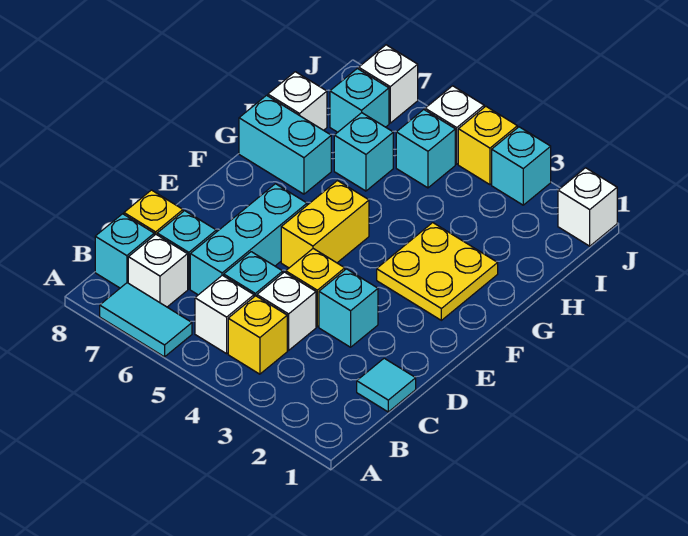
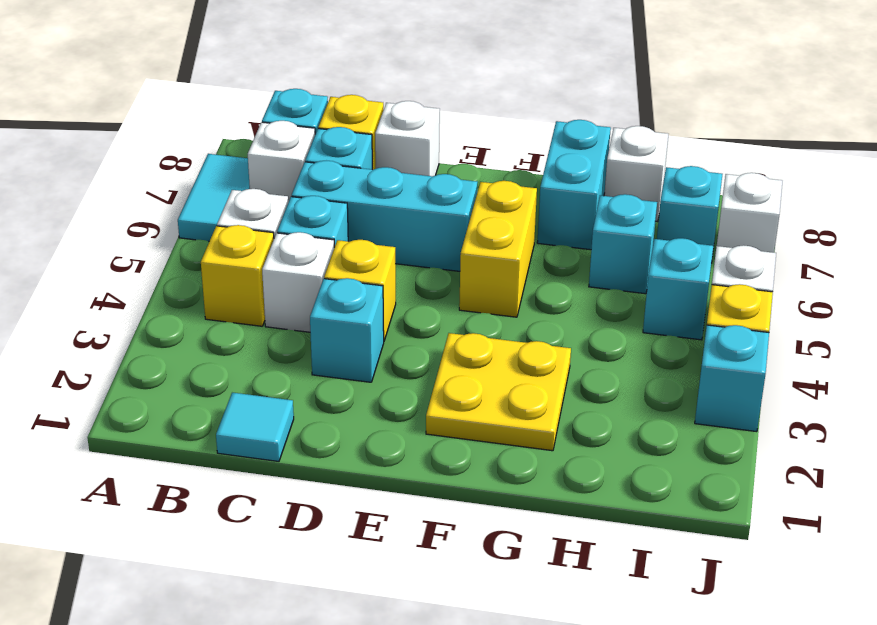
yellow 1x2 brick [281,181,369,268] -> yellow 1x2 brick turned to [459,181,537,317]
white 1x1 brick [558,168,617,246] -> white 1x1 brick moved to [375,101,440,176]

